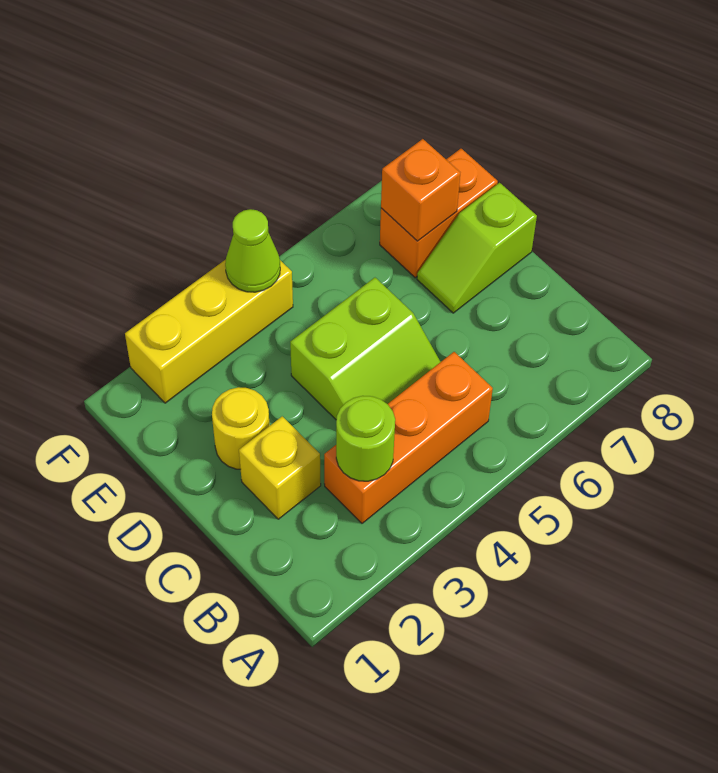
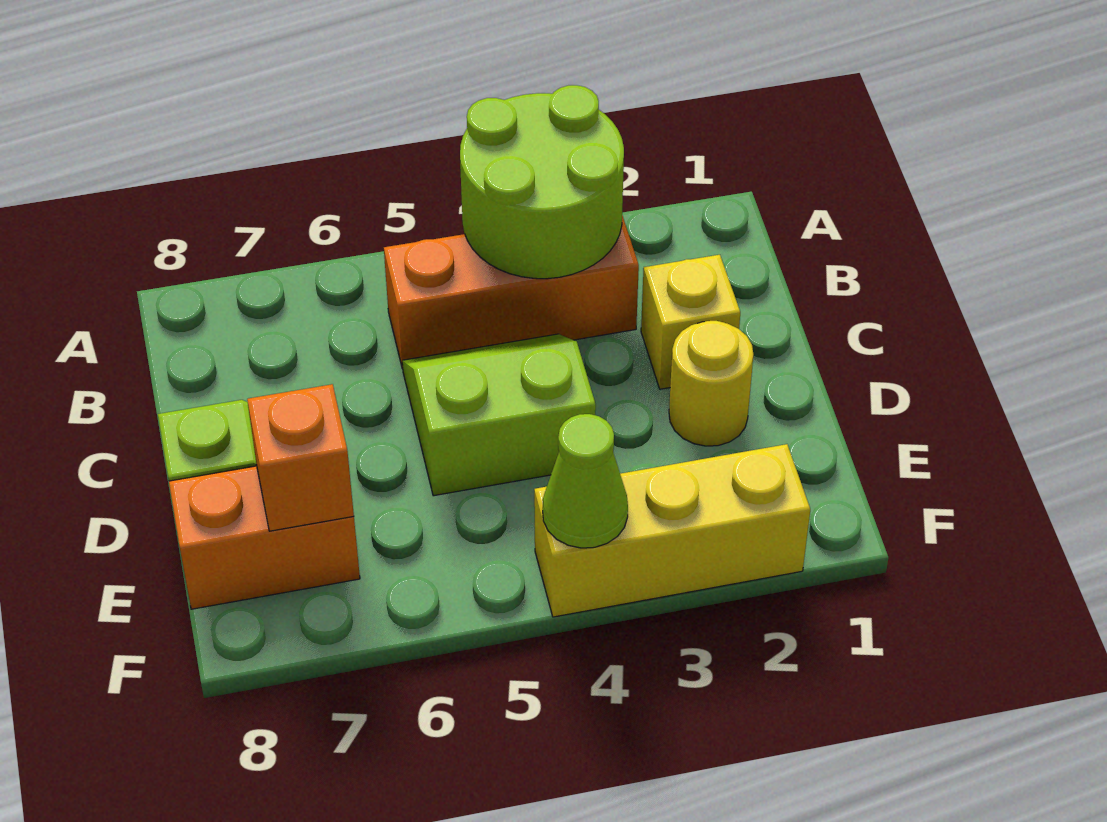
lime 1x1 round brick [336,396,395,481] -> lime 2x2 round brick [460,85,624,279]

